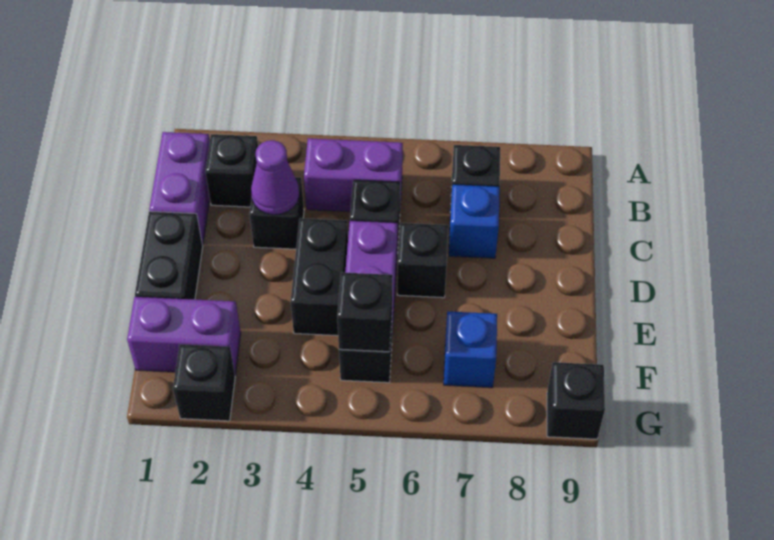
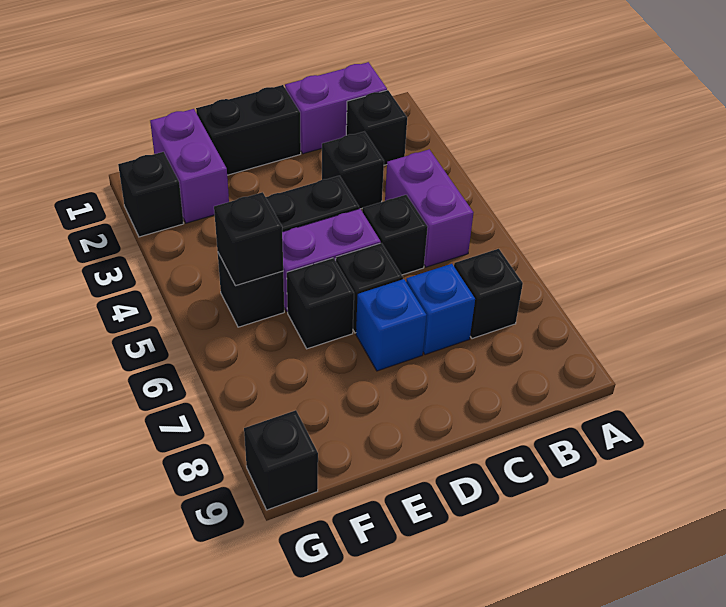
purple 1x1 cone [251,140,299,215] -> none
none -> black 1x1 brick [287,258,354,349]
blue 1x1 brick [444,311,497,388] -> blue 1x1 brick moved to [356,279,427,371]

